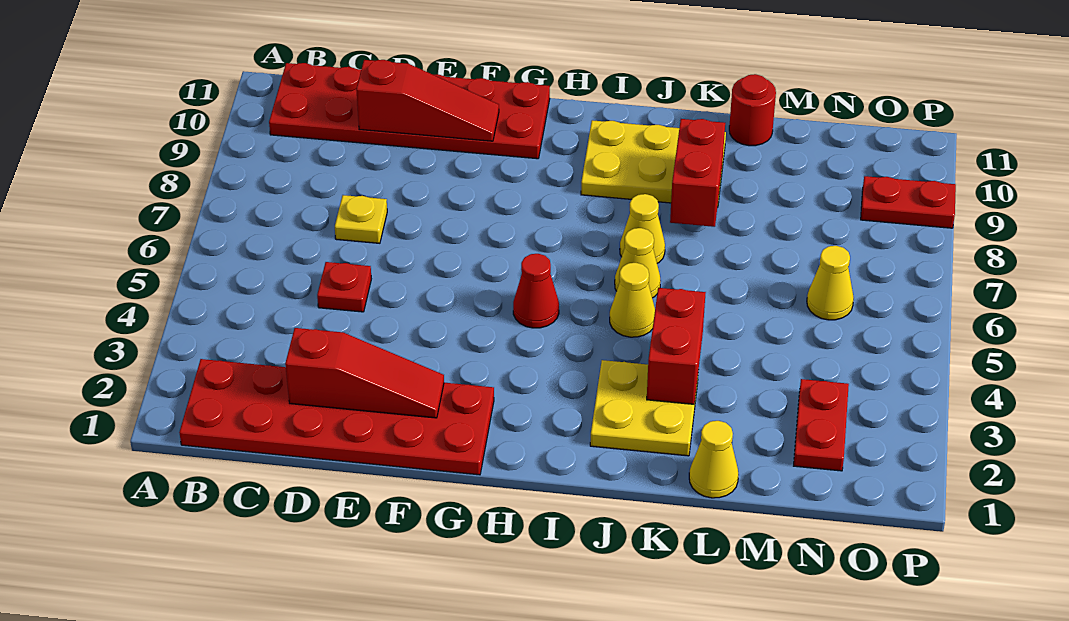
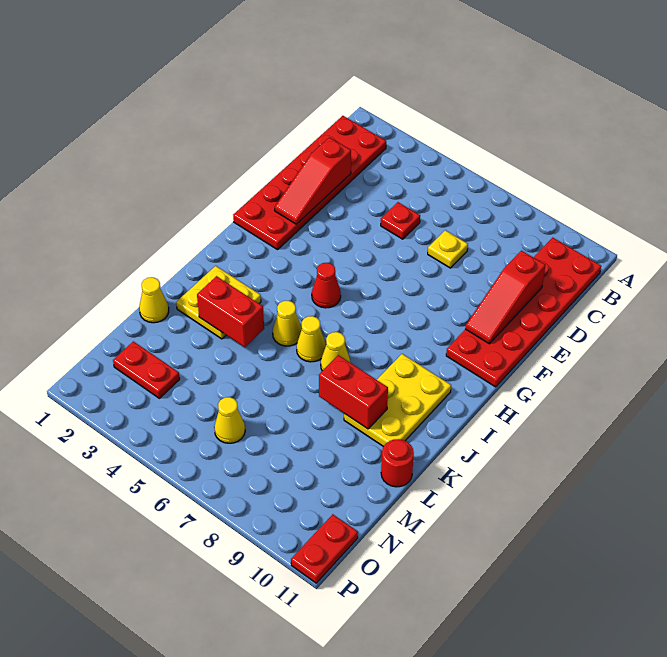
red 1x2 plate [861,176,956,228] -> red 1x2 plate moved to [291,514,358,583]

